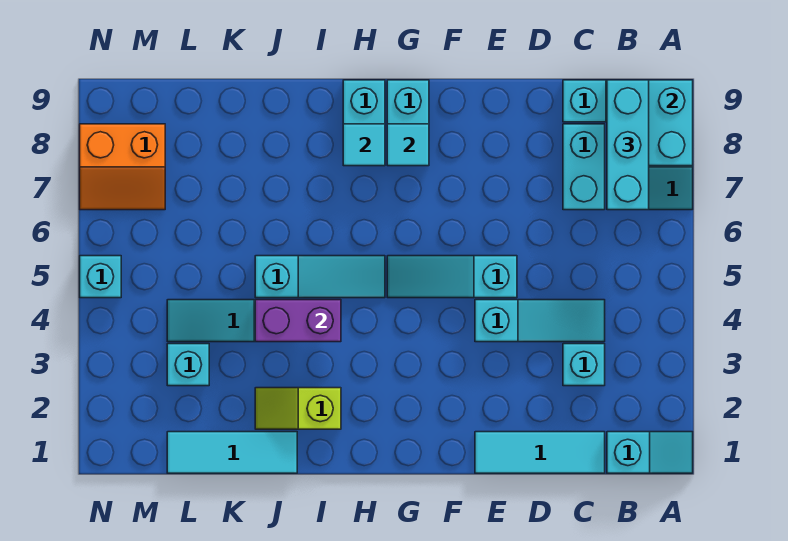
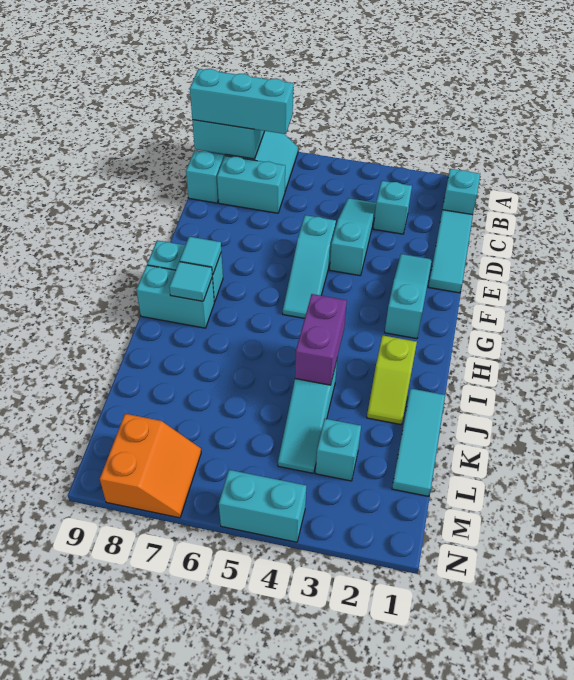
cyan 1x3 slope [255,256,385,298] -> cyan 1x3 slope moved to [385,254,432,339]
cyan 1x1 brick [80,256,121,298] -> cyan 1x2 brick [219,470,306,542]

